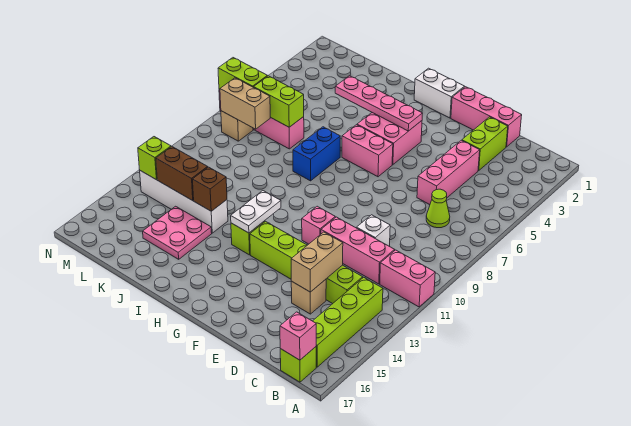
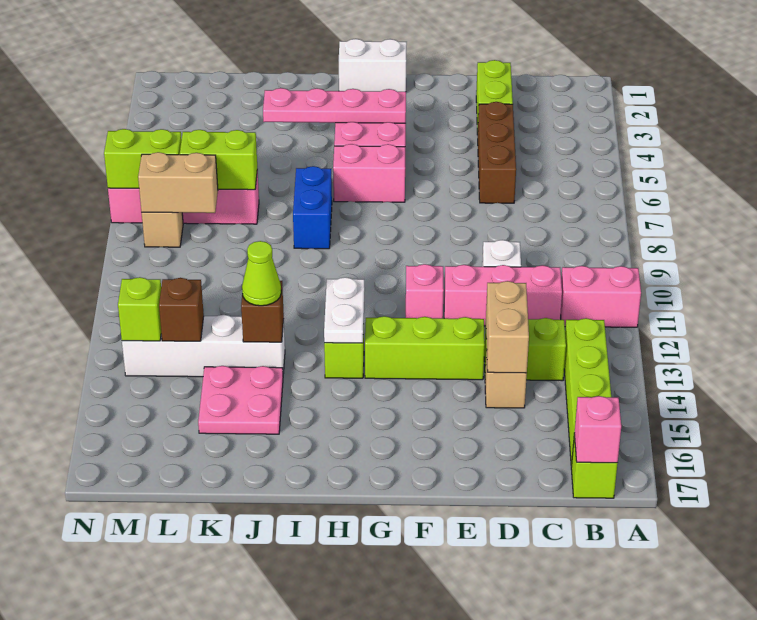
lime 1x1 cone [426,189,450,228] -> lime 1x1 cone moved to [242,241,281,306]
pink 1x3 brick [451,87,522,147] -> none
pink 1x3 brick [417,140,480,205] -> brown 1x3 brick [478,102,516,203]
brown 1x2 brick [156,147,208,201] -> brown 1x1 brick [159,278,204,341]

